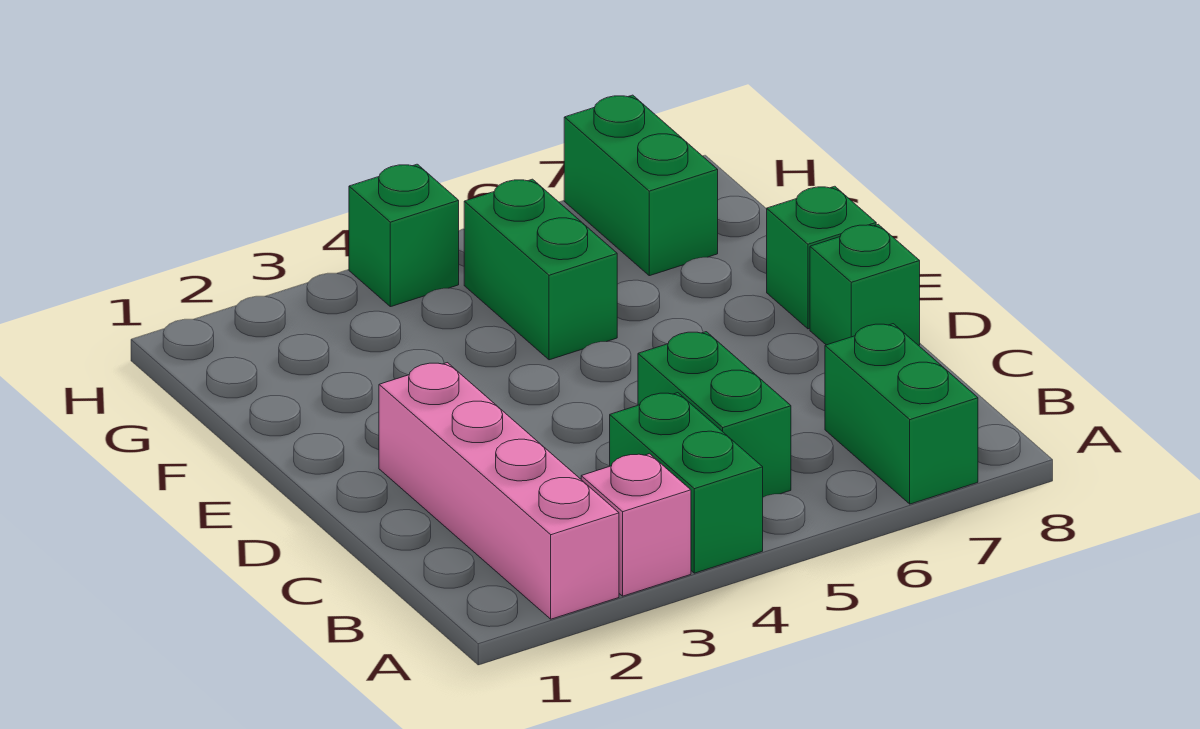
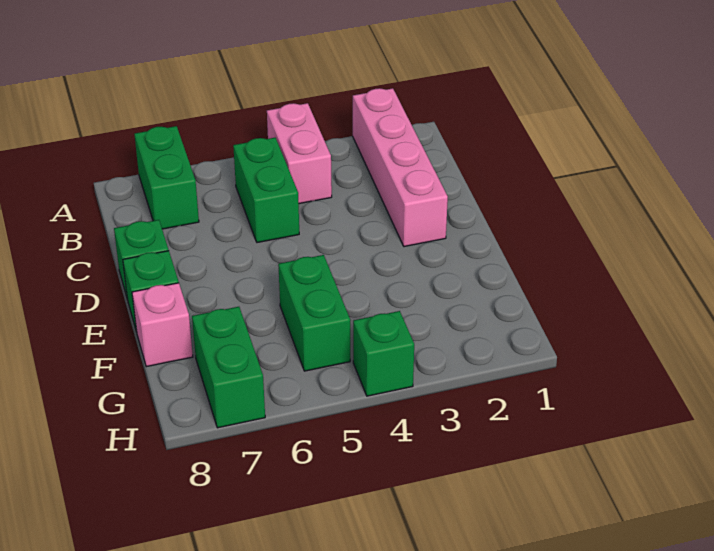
pink 1x1 brick [581,454,691,596] -> pink 1x1 brick moved to [132,283,193,367]
green 1x2 brick [610,393,763,573] -> pink 1x2 brick [267,103,332,204]

